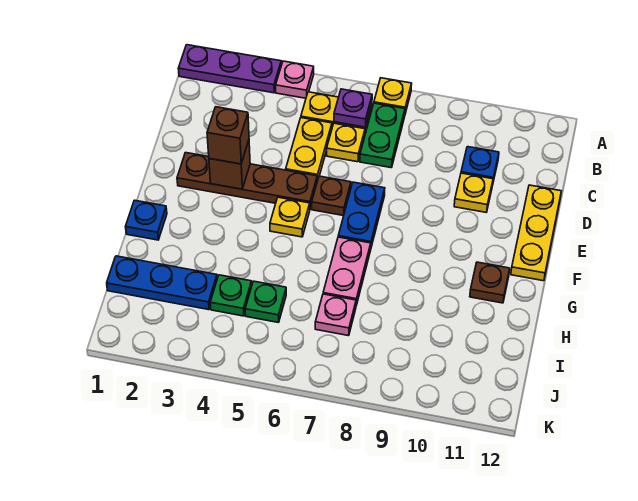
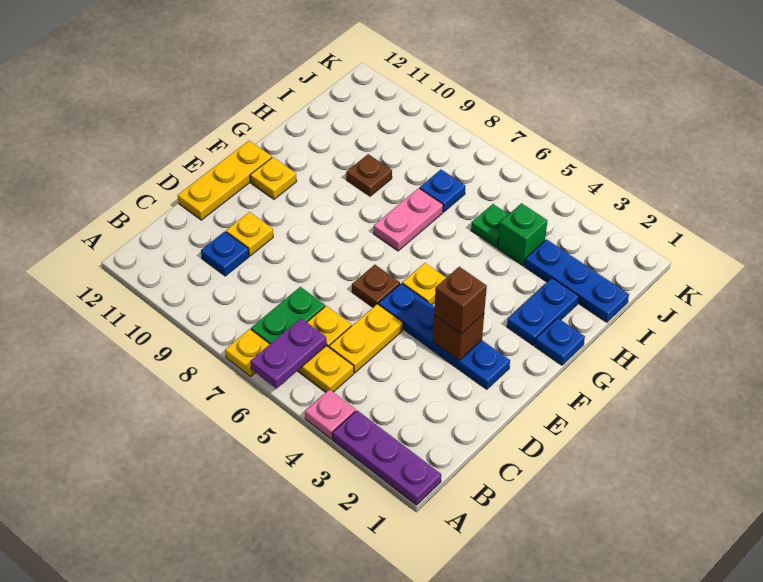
purple 1x1 plate [334,89,372,127] -> purple 1x2 plate [250,318,327,389]
brown 1x4 plate [177,153,317,208] -> blue 1x4 plate [378,283,510,389]
blue 1x2 plate [338,182,385,247] -> blue 1x2 plate moved to [507,278,579,345]
none -> yellow 1x1 plate [250,157,297,199]
brown 1x1 plate [470,262,510,303] -> brown 1x1 plate moved to [346,154,392,196]
green 1x1 plate [210,275,252,316] -> green 1x1 brick [498,203,547,266]
pink 1x1 plate [315,294,356,336] -> blue 1x1 plate [420,170,465,212]

